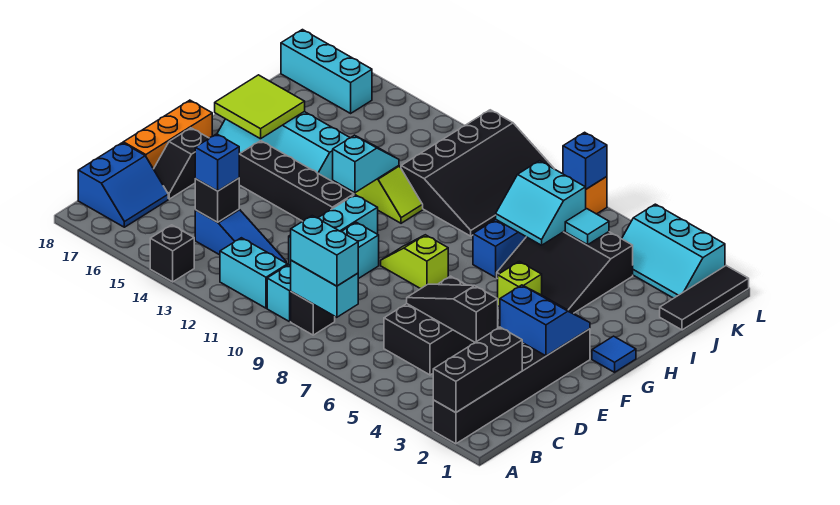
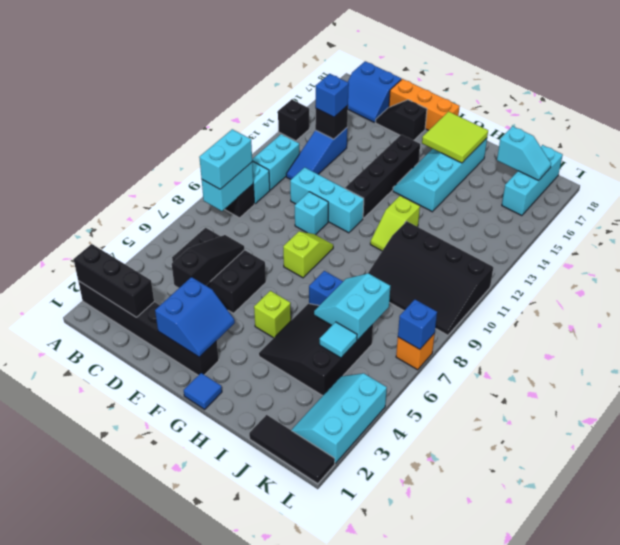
cyan 1x2 slope [333,135,399,193] -> cyan 1x2 slope moved to [497,126,551,180]

